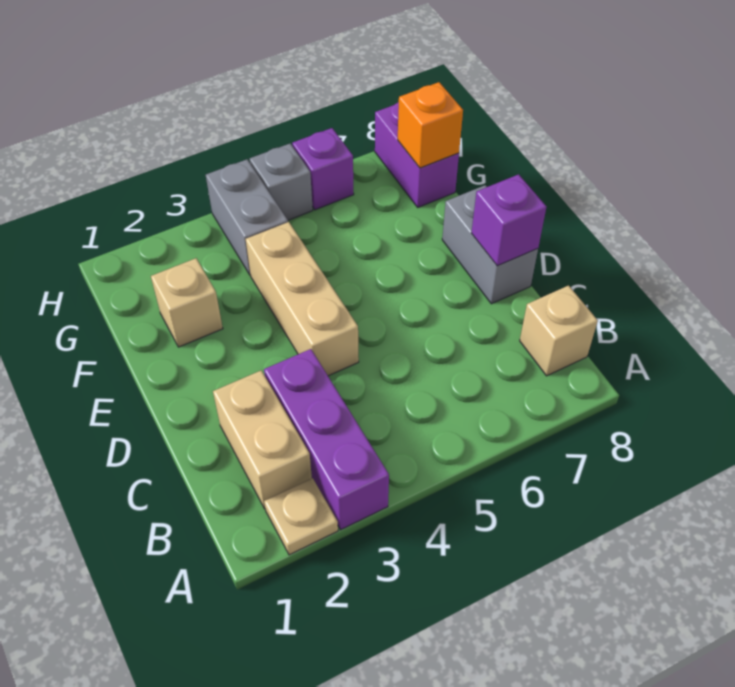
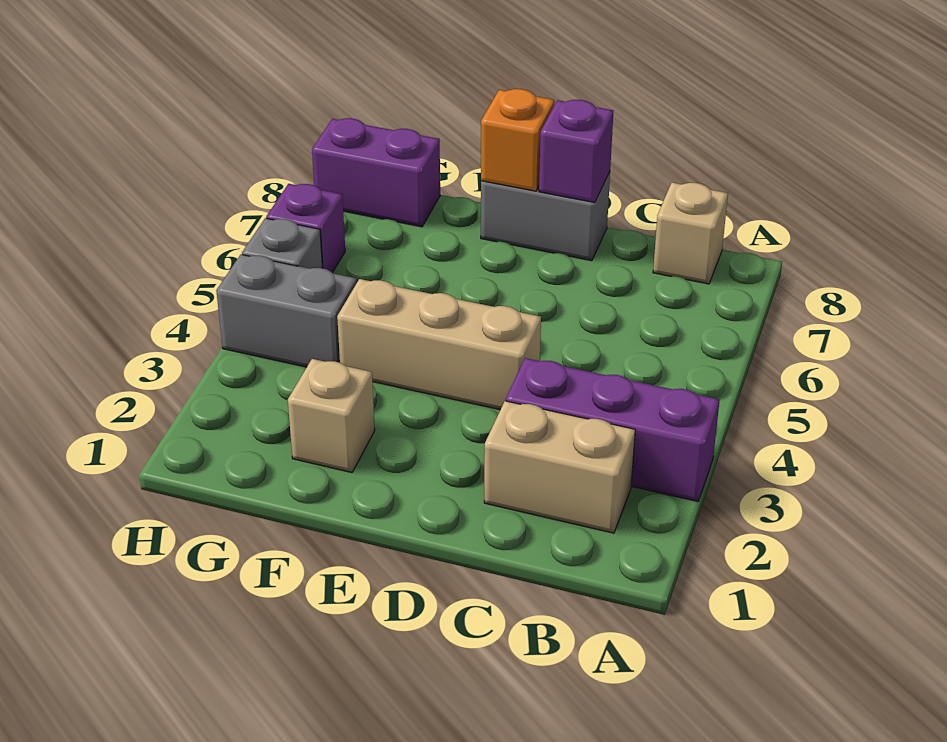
tan 1x1 plate [264,478,338,555] -> none
orange 1x1 brick [398,82,463,168] -> orange 1x1 brick moved to [481,89,554,191]

